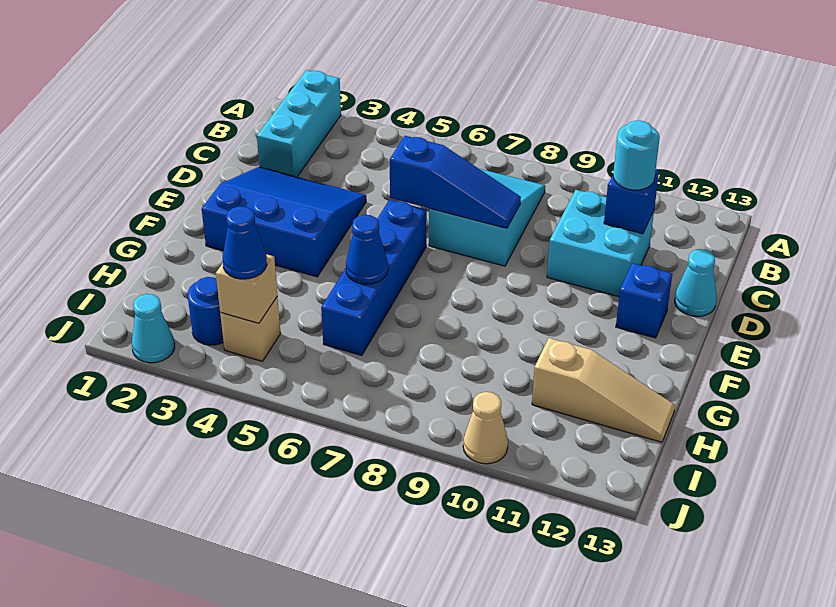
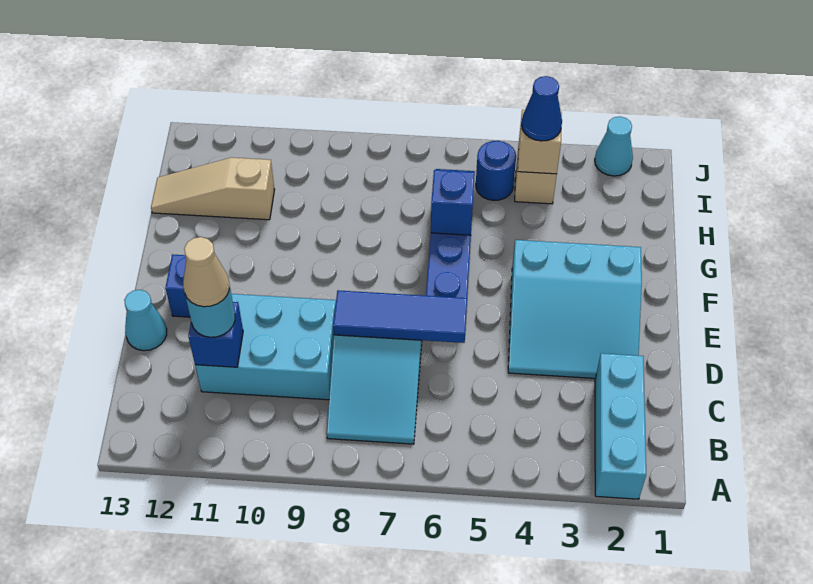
cyan 2x2 brick [547,190,654,297] -> cyan 2x3 brick [195,294,336,400]
blue 3x3 slope [202,167,366,277] -> cyan 3x3 slope [508,240,642,378]
blue 1x3 slope [390,136,521,228] -> blue 1x3 tile [333,290,467,343]
blue 1x1 cone [346,215,388,284] -> blue 1x1 brick [431,170,475,235]
blue 1x1 round brick [188,277,224,345] -> blue 1x1 round brick moved to [476,141,516,200]
tan 1x1 cone [463,392,508,464] -> tan 1x1 cone moved to [183,237,229,307]

